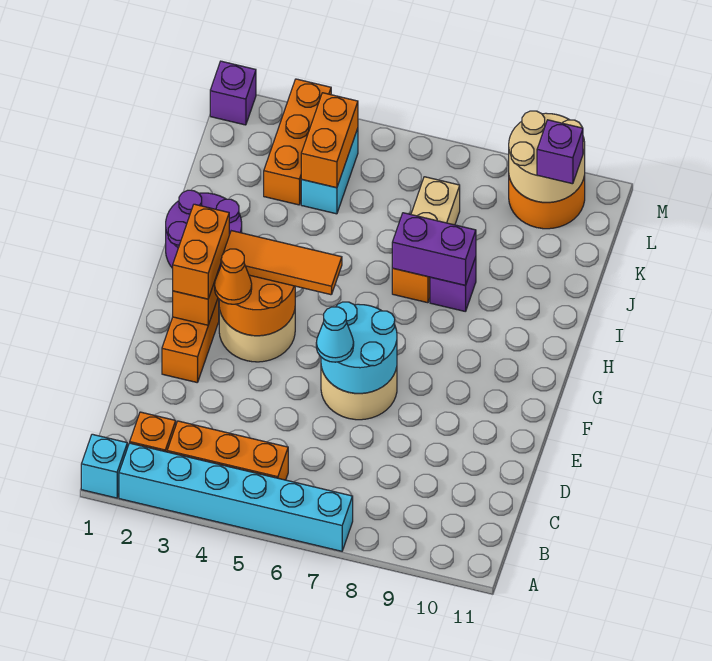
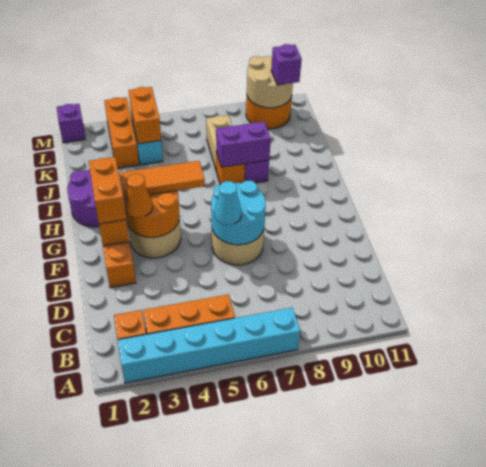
cyan 1x1 brick [81,434,127,498] -> none

